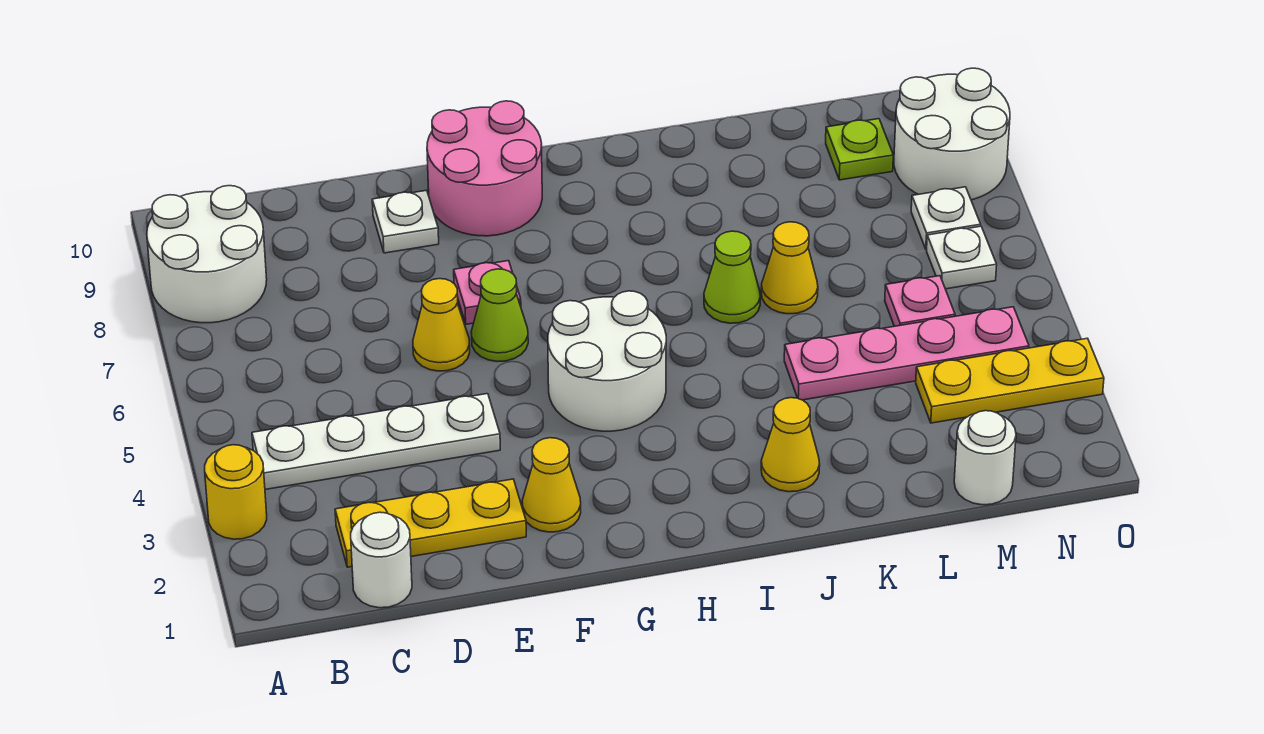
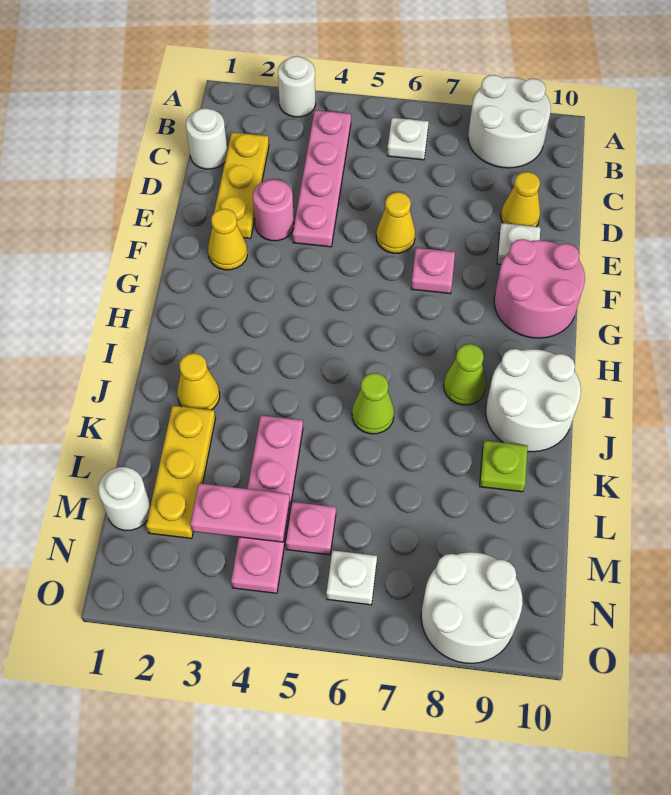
yellow 1x1 round brick [205,445,267,539] -> white 1x1 round brick [278,56,316,117]
white 1x4 plate [252,394,500,489] -> pink 1x4 plate [293,110,351,247]
none -> pink 1x1 round brick [253,180,294,241]
lime 1x1 cone [471,269,528,362] -> lime 1x1 cone moved to [444,344,486,405]
white 2x2 round brick [548,291,666,431] -> white 2x2 round brick moved to [486,349,581,452]
yellow 1x1 cone [761,222,818,314] -> yellow 1x1 cone moved to [501,172,540,226]
yellow 1x3 plate [916,338,1104,423] -> yellow 1x3 plate moved to [146,406,216,538]
none -> pink 1x2 plate [191,483,290,542]
lime 1x1 plate [826,119,893,180] -> lime 1x1 plate moved to [480,441,528,492]
white 1x1 plate [911,187,981,249] -> white 1x1 plate moved to [387,118,429,160]

